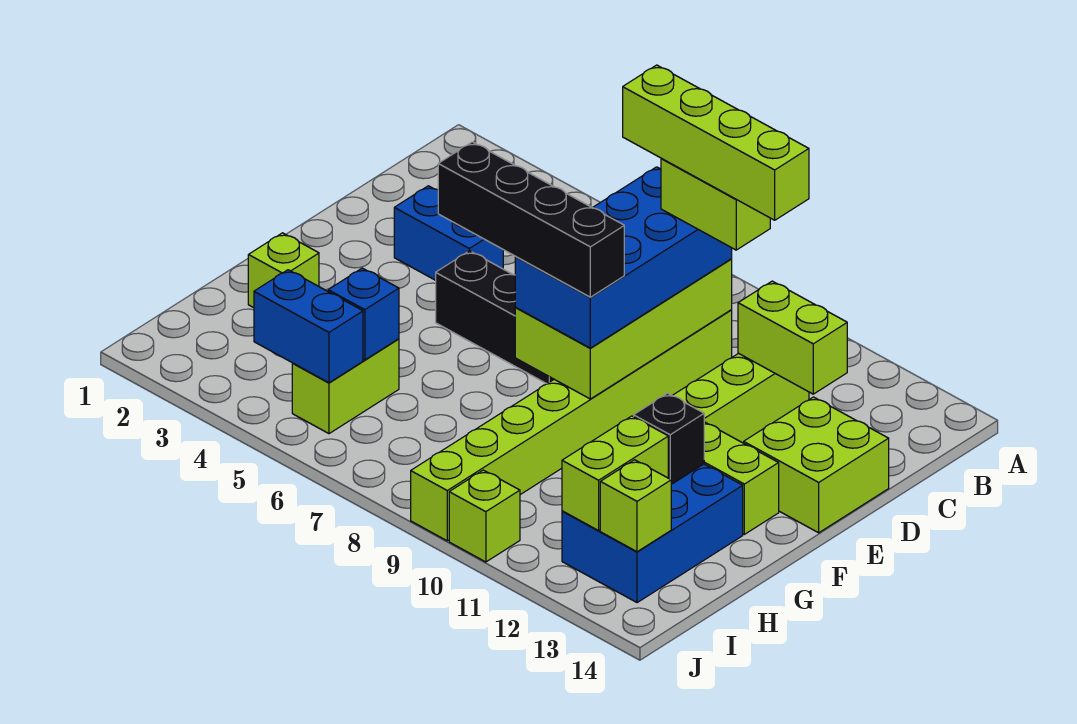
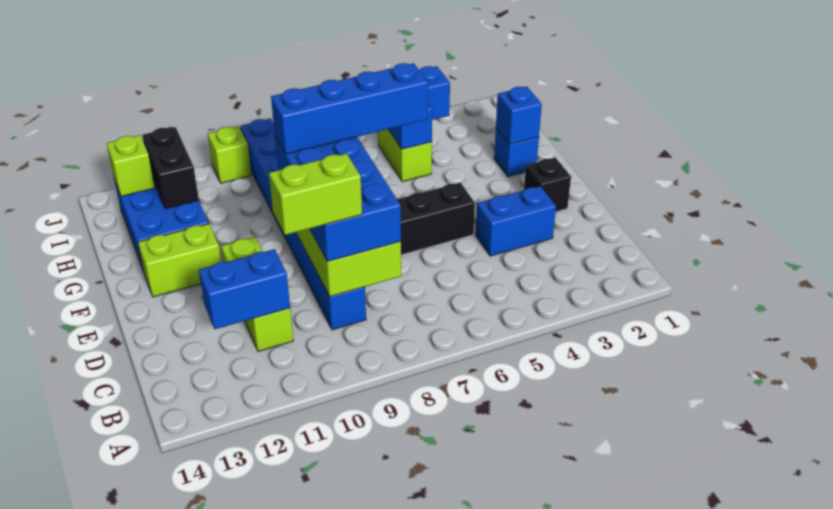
lime 1x4 brick [623,65,809,220] -> none
lime 1x8 brick [411,310,732,541] -> blue 1x8 brick [240,119,366,330]
lime 1x2 brick [738,281,847,394] -> blue 1x2 brick [199,249,290,329]
lime 2x2 brick [744,397,889,533] -> none
black 1x4 brick [438,142,624,297] -> blue 1x4 brick [271,63,428,154]
lime 1x1 brick [248,233,319,308] -> blue 1x1 brick [494,128,539,177]
none -> blue 1x1 brick [496,87,542,144]
black 1x1 brick [634,393,704,484] -> black 1x1 brick moved to [524,158,571,212]
lime 1x2 brick [562,416,668,531] -> black 1x2 brick [142,127,199,209]

